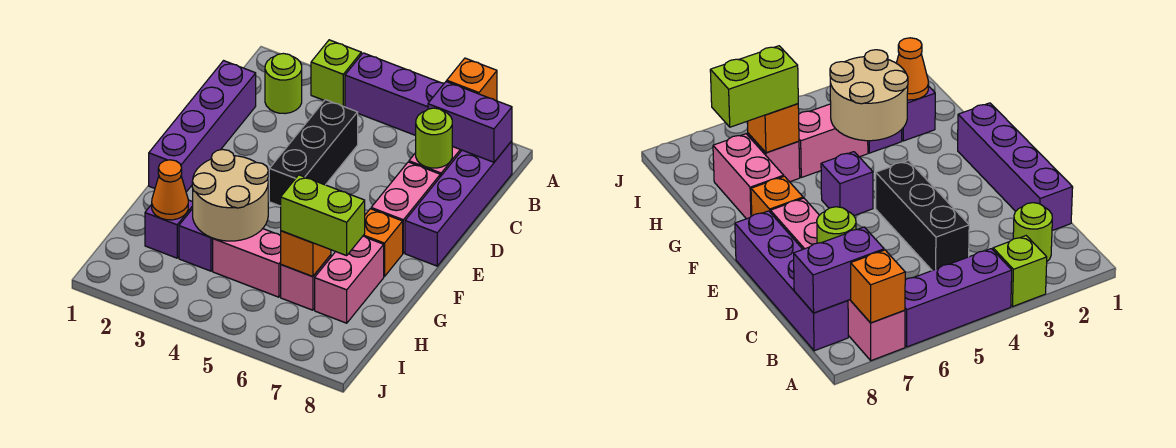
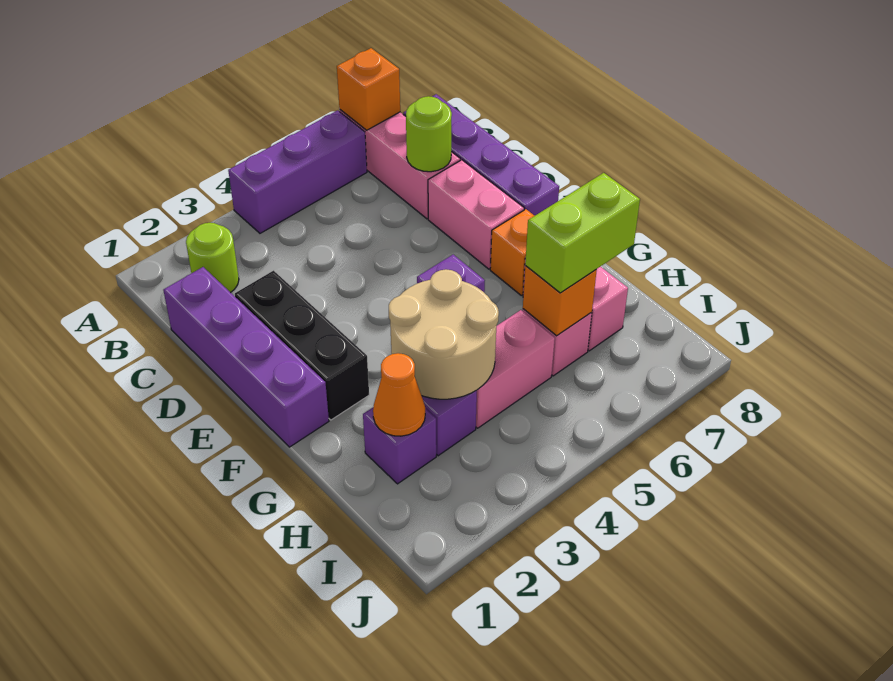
lime 1x1 brick [311,40,361,107] -> none
purple 1x2 brick [428,82,512,162] -> none
black 1x3 brick [269,100,358,206] -> black 1x3 brick moved to [235,270,369,420]

